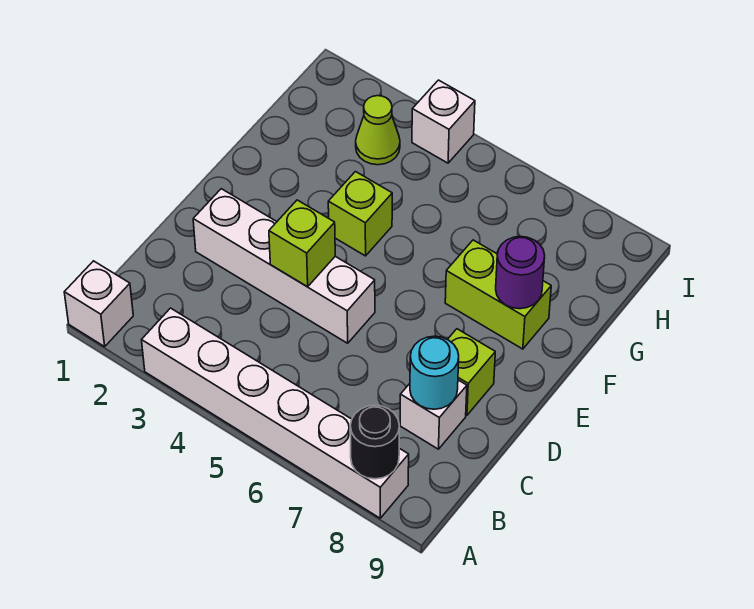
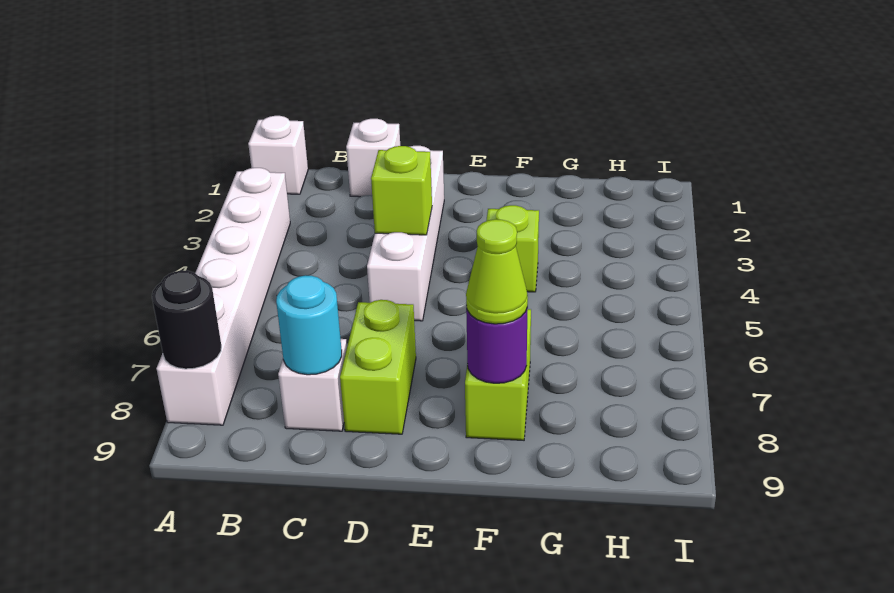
lime 1x1 brick [447,329,495,415] -> lime 1x2 brick [340,300,416,434]
lime 1x1 cone [356,96,400,165] -> lime 1x1 cone moved to [466,219,528,324]
white 1x1 brick [412,80,475,163] -> white 1x1 brick moved to [346,119,400,197]

